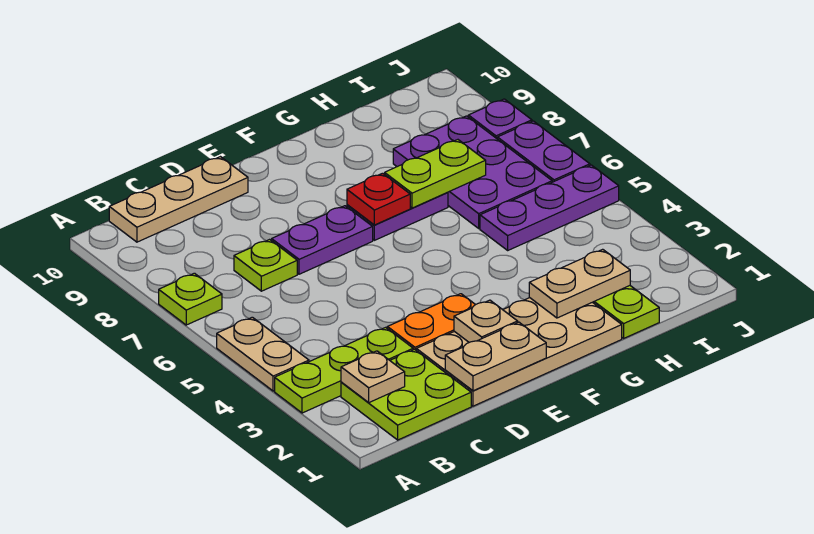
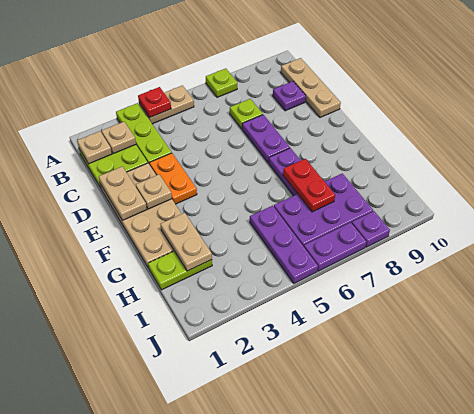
none -> tan 1x1 plate [77,131,112,164]
none -> purple 1x1 plate [273,81,306,111]
red 1x1 plate [347,173,410,225] -> red 1x1 plate moved to [138,87,171,118]
lime 1x2 plate [385,140,486,208] -> red 1x2 plate [283,159,335,212]

